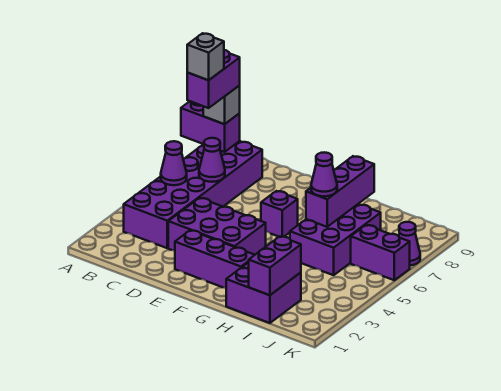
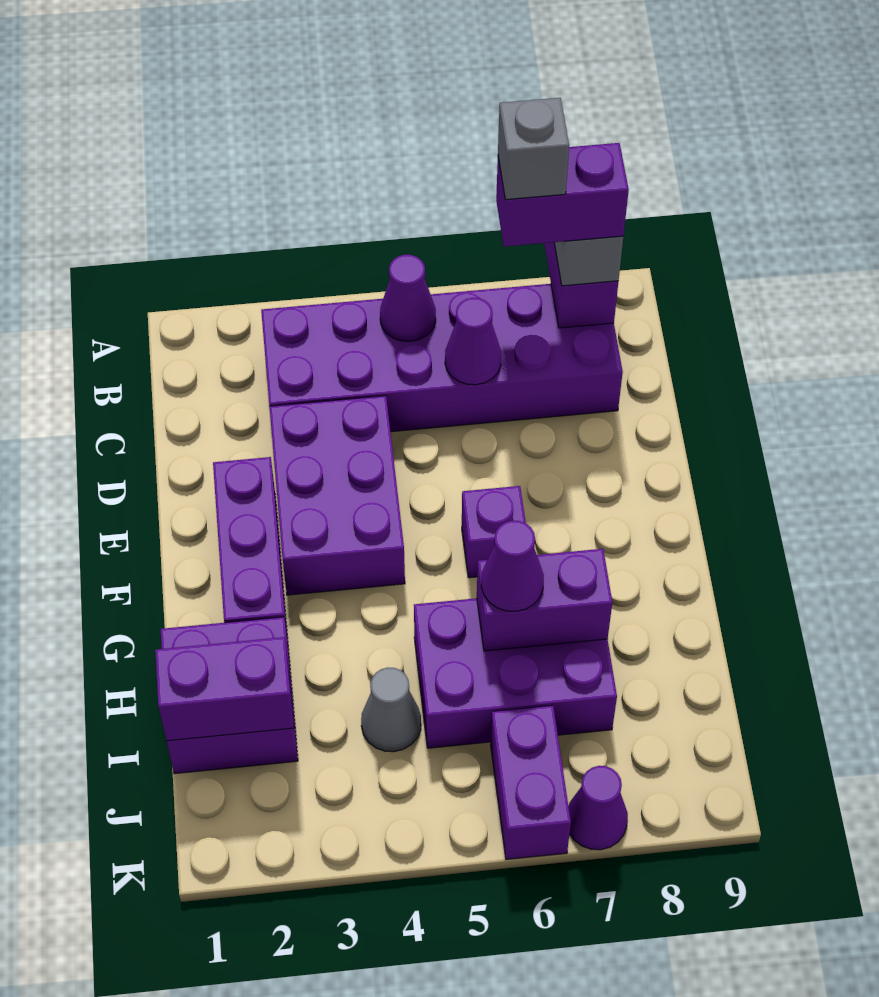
purple 1x3 brick [306,156,374,227] -> purple 1x2 brick [477,549,612,651]
none -> grey 1x1 cone [361,668,421,752]

